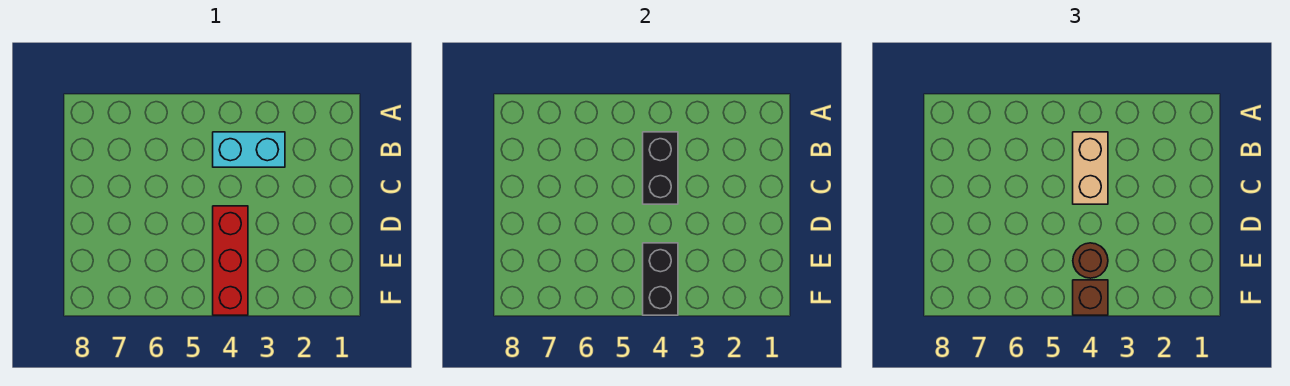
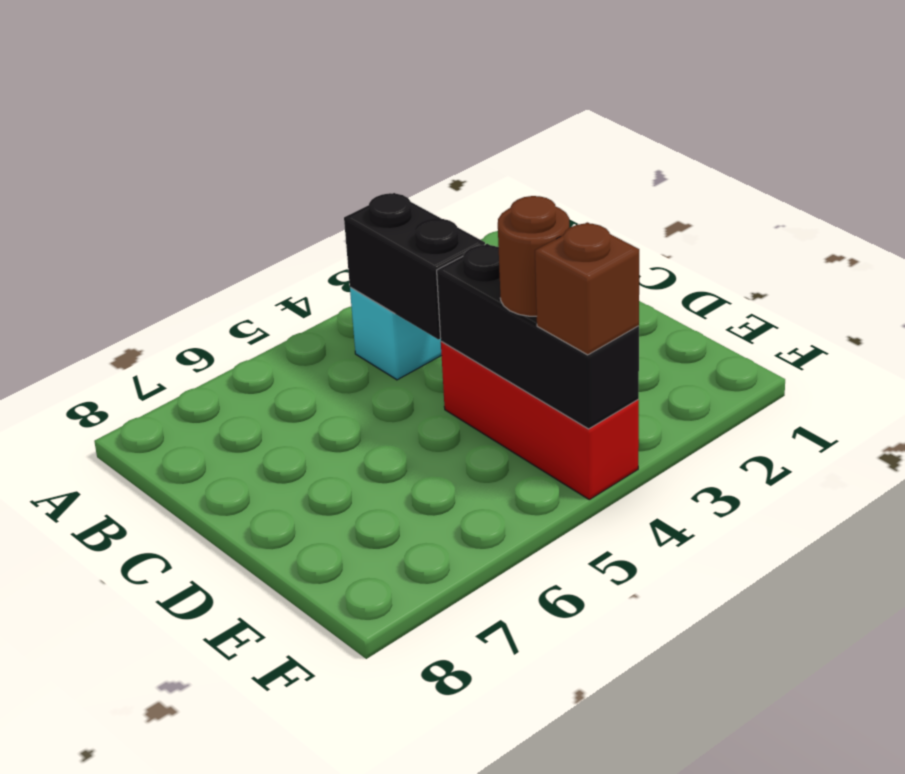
tan 1x2 brick [1073,132,1108,204] -> none
black 1x2 brick [643,243,678,315] -> black 1x3 brick [437,244,639,429]

